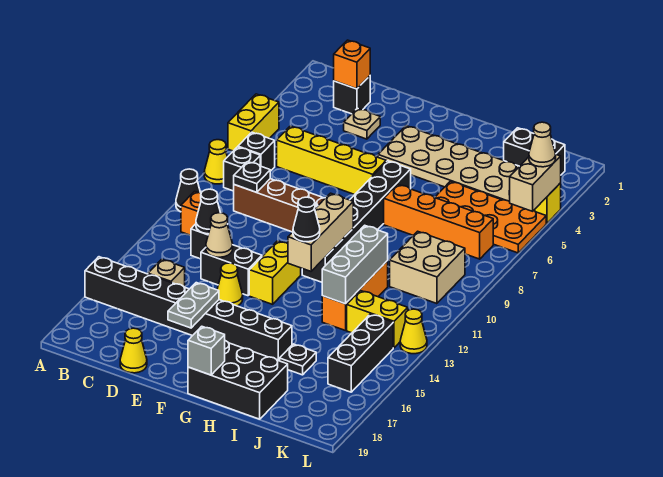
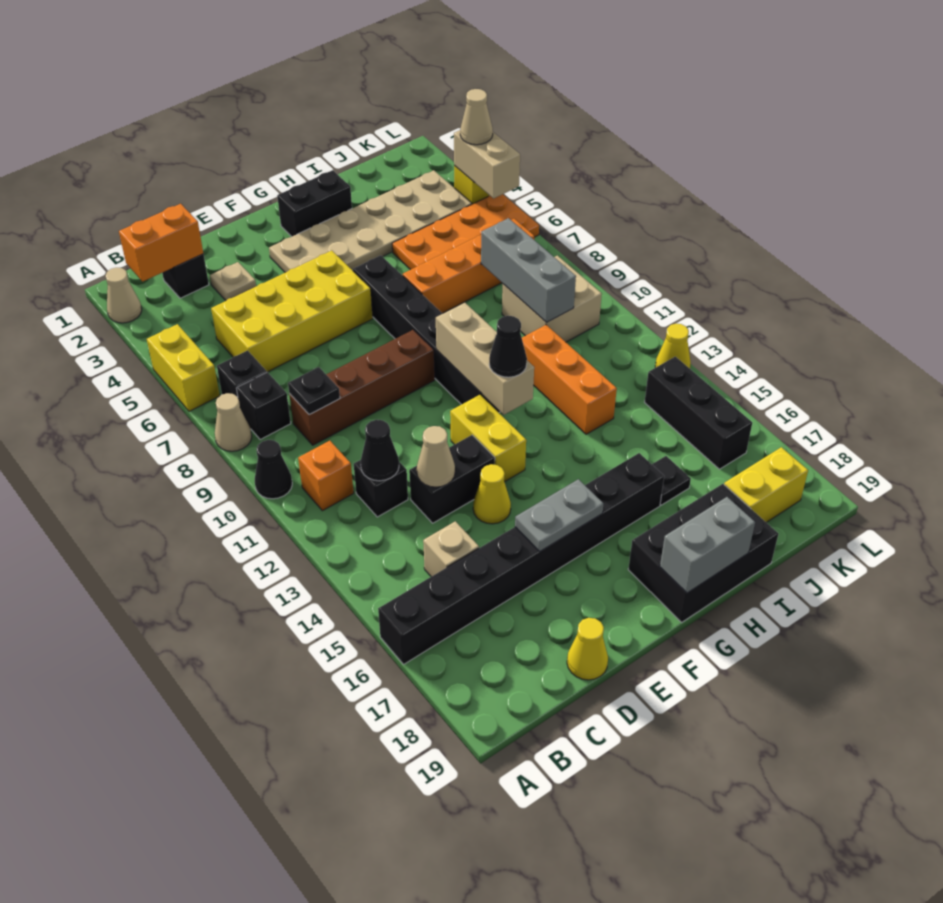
none -> tan 1x1 cone [105,268,142,323]
yellow 1x1 cone [204,140,227,184] -> tan 1x1 cone [215,393,252,451]
orange 1x1 brick [334,40,370,89] -> orange 1x2 brick [119,204,203,282]
yellow 1x4 brick [277,126,386,195] -> yellow 2x4 brick [211,251,373,372]
grey 1x2 plate [168,283,219,328] -> grey 1x2 plate turned to [515,479,603,551]
grey 1x1 brick [188,326,225,375] -> grey 1x2 brick [660,497,755,593]
grey 1x3 brick [322,225,388,304] -> grey 1x3 brick moved to [481,218,576,323]
black 1x2 brick [504,128,565,175] -> black 1x2 brick moved to [277,170,352,237]
yellow 1x2 brick [347,291,408,348] -> yellow 1x2 brick moved to [724,447,808,522]

